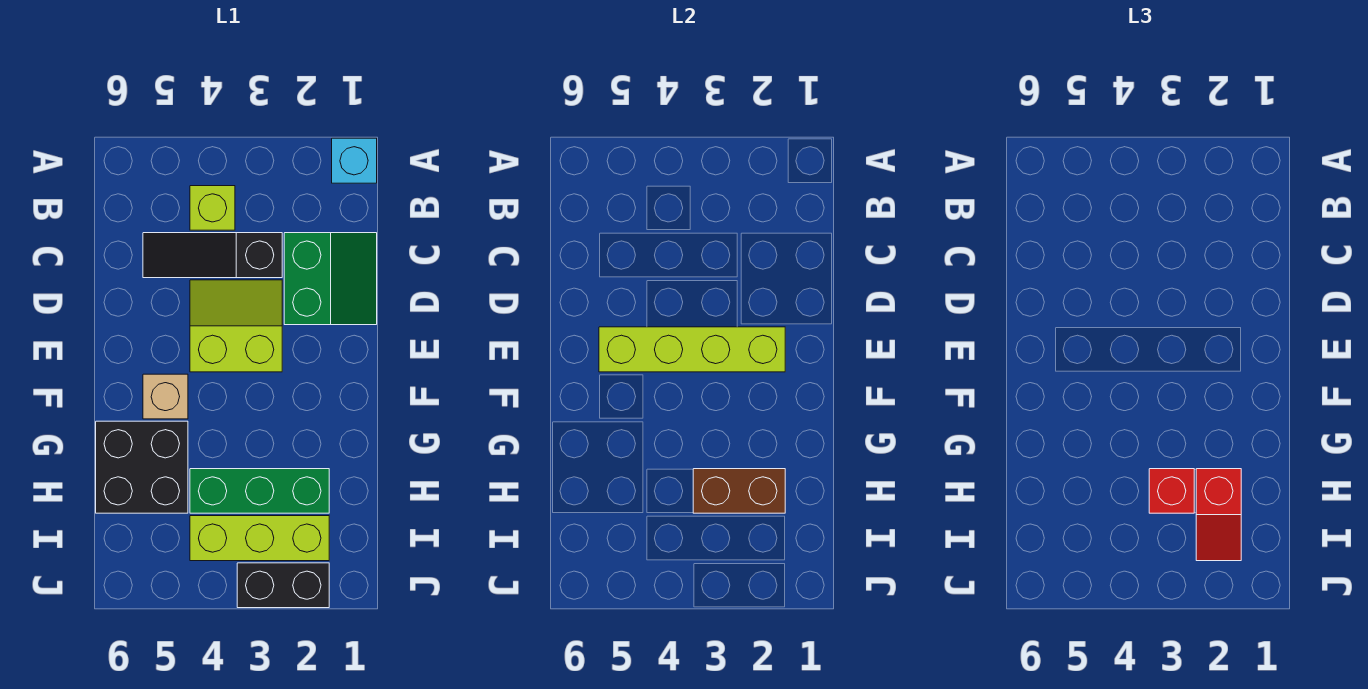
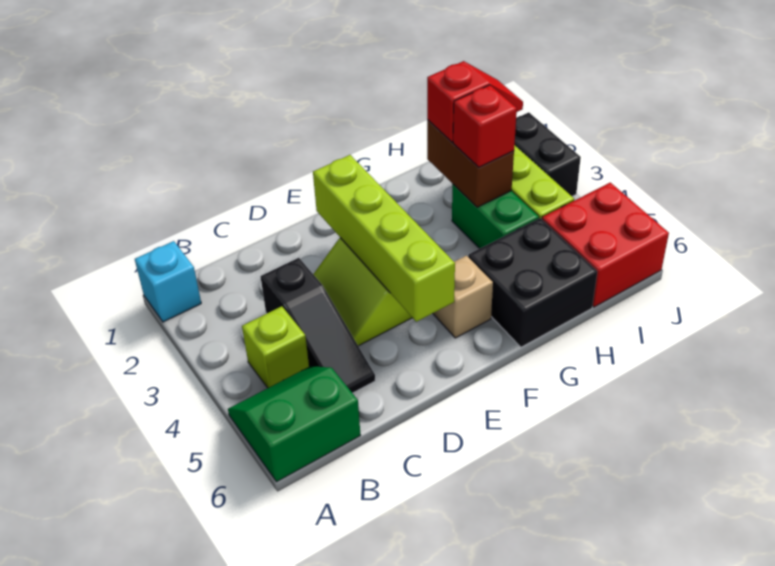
green 2x2 slope [284,233,377,325] -> green 2x2 slope moved to [228,366,361,482]
green 1x3 brick [190,469,329,513] -> green 1x2 brick [452,184,539,249]
none -> red 2x2 brick [542,183,669,307]

